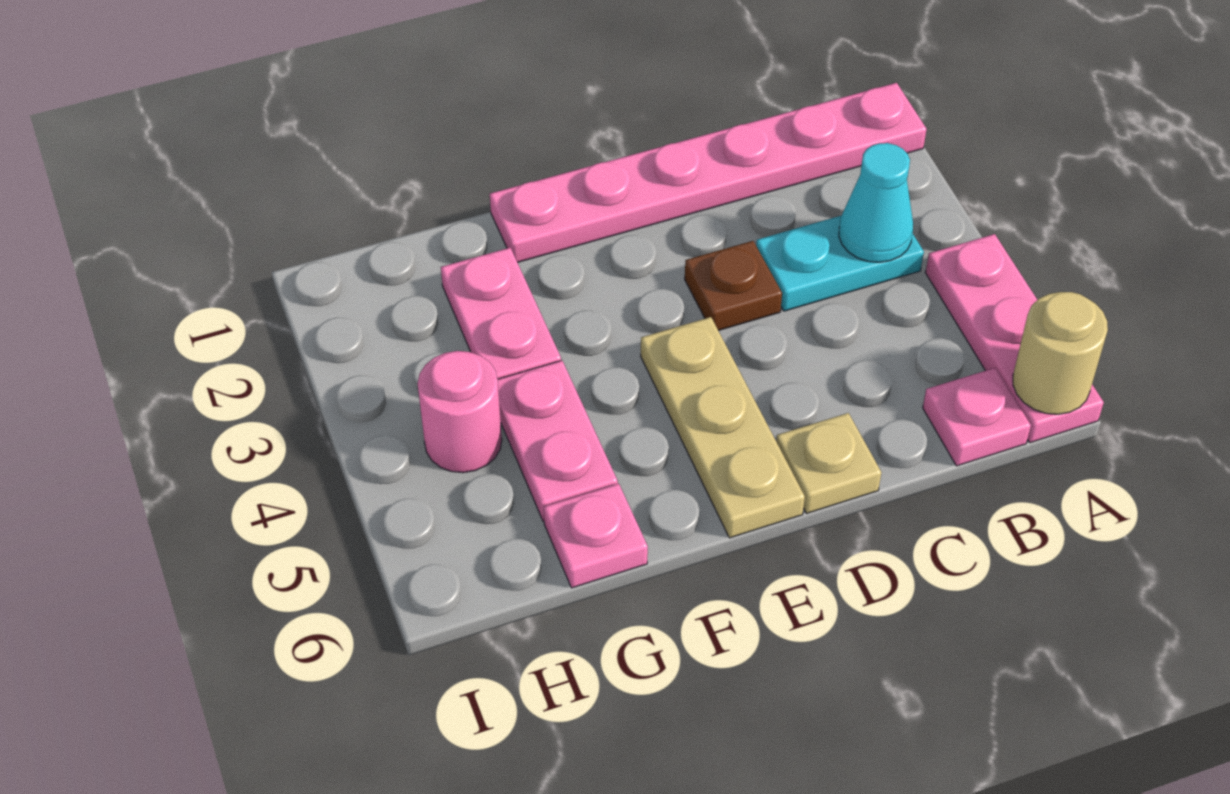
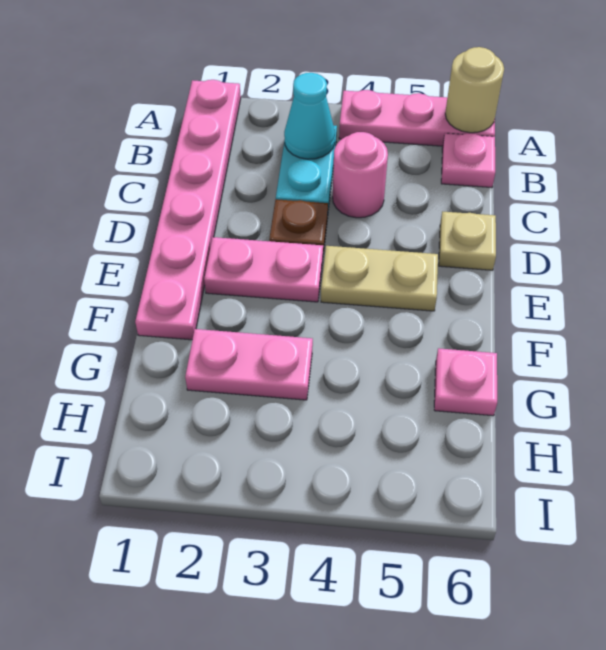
tan 1x3 plate [641,317,805,538] -> tan 1x2 plate [321,246,438,311]
pink 1x2 plate [498,360,618,522] -> pink 1x2 plate moved to [204,237,323,302]
pink 1x1 round brick [418,351,502,473] -> pink 1x1 round brick moved to [333,132,388,218]

